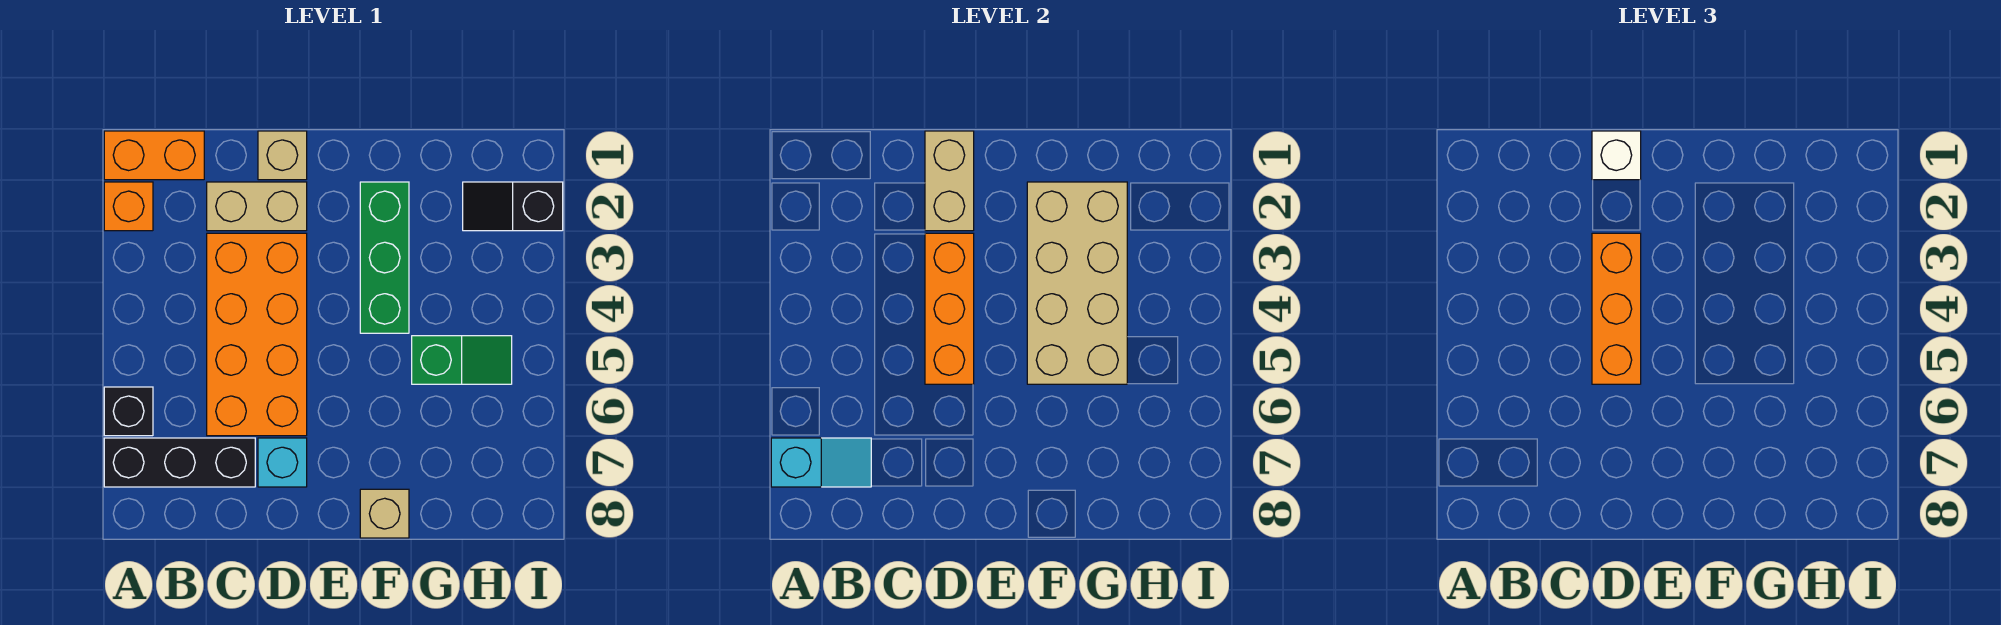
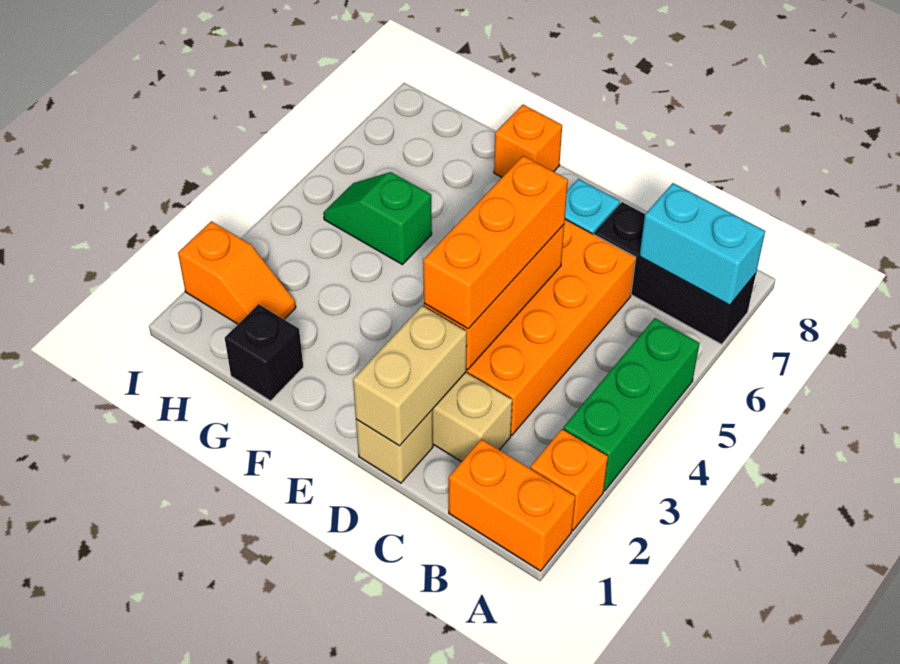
black 1x1 brick [104,387,153,436] -> black 1x1 brick moved to [225,304,303,401]
cyan 1x2 slope [771,438,871,487] -> cyan 1x2 brick [640,183,765,305]
white 1x1 brick [1592,131,1641,180] -> none
green 1x3 brick [360,182,409,333] -> green 1x3 brick moved to [563,318,700,491]
tan 2x4 brick [1027,182,1127,384] -> none
tan 1x1 brick [360,489,409,538] -> orange 1x1 brick [494,105,562,177]
black 1x2 slope [463,182,563,231] -> orange 1x2 slope [178,221,296,324]

